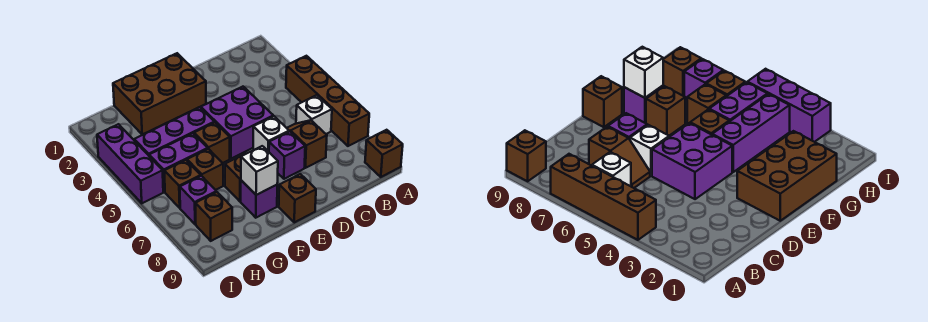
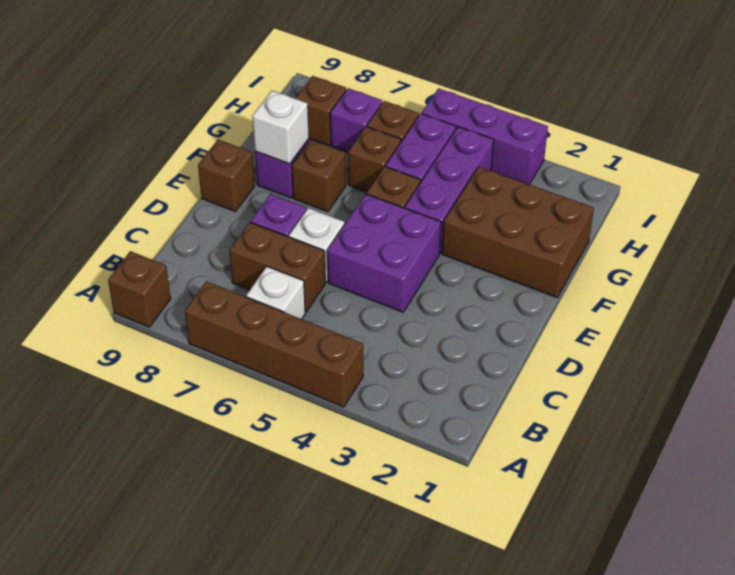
brown 1x2 slope [287,120,327,168] -> brown 1x2 brick [229,222,325,312]
brown 2x3 brick [113,53,206,134] -> brown 2x3 brick turned to [442,167,594,297]

